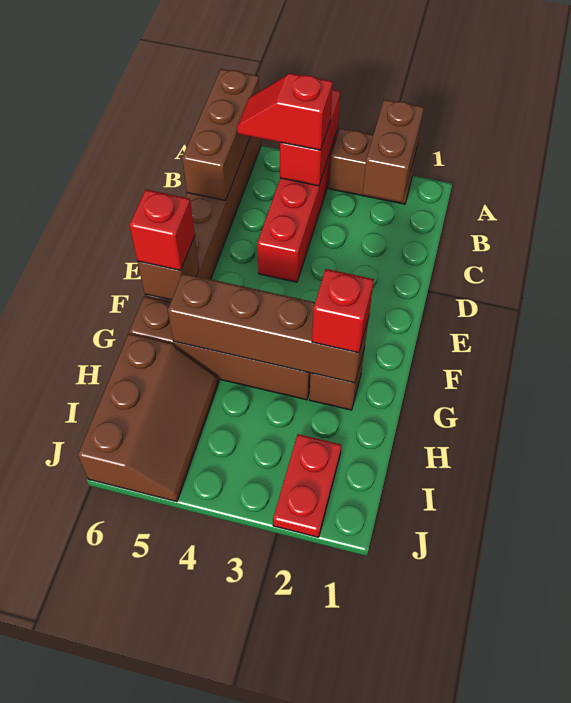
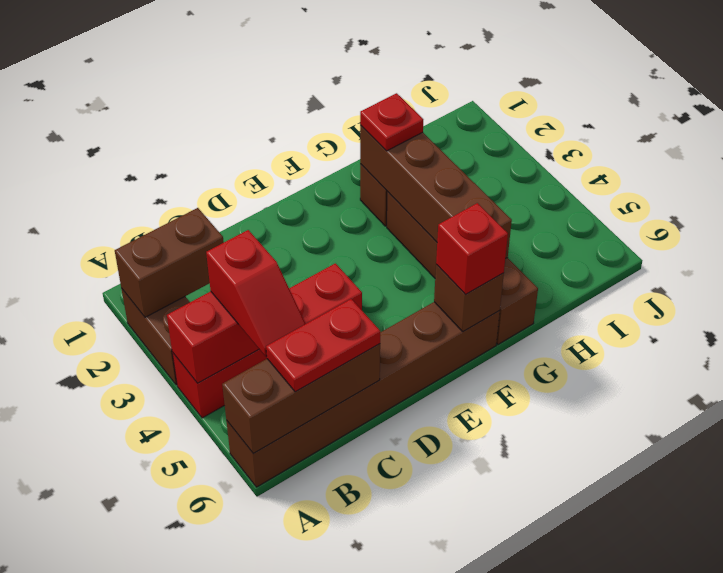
red 1x1 brick [312,269,374,353] -> red 1x1 plate [360,93,423,151]
brown 2x3 slope [78,333,219,502] -> none
red 1x2 plate [273,434,342,537] -> red 1x2 plate moved to [266,299,380,392]

